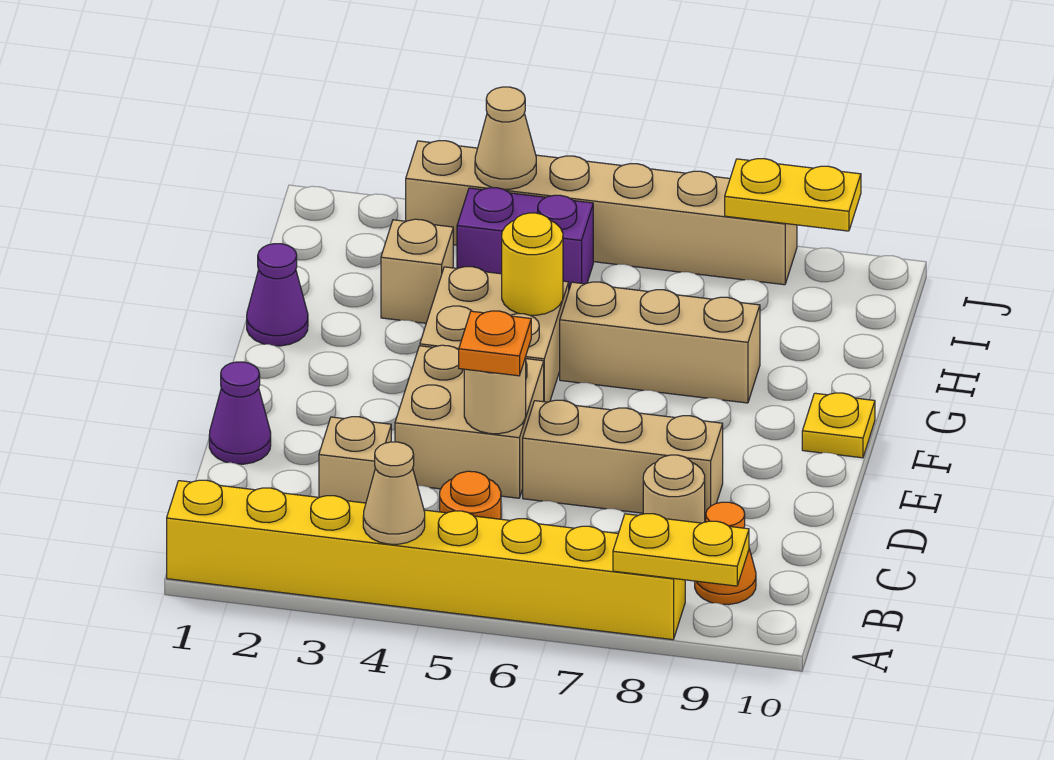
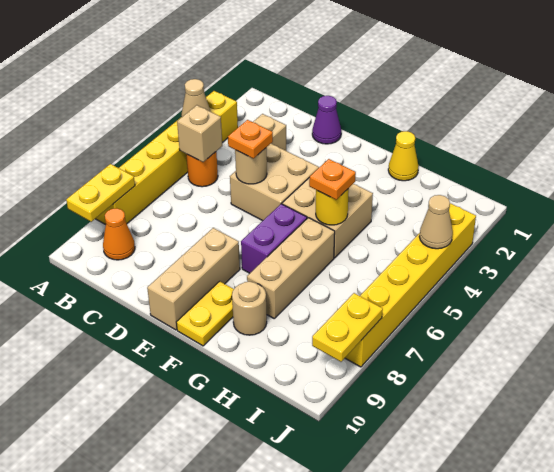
yellow 1x8 brick [167,480,685,640] -> yellow 1x6 brick [96,91,238,225]
tan 1x1 round brick [643,455,705,523] -> tan 1x1 round brick moved to [232,282,267,335]
tan 1x3 brick [523,400,723,521] -> tan 1x3 brick moved to [147,228,240,330]
yellow 1x1 plate [802,393,875,458] -> yellow 1x2 plate [176,281,234,346]
purple 1x1 cone [247,244,308,346] -> yellow 1x1 cone [388,131,419,181]
none -> orange 1x1 plate [309,159,356,200]
tan 1x1 brick [381,219,453,323] -> tan 1x1 brick moved to [177,105,222,162]
purple 1x2 brick [457,188,593,289] -> purple 1x2 brick moved to [241,204,307,273]
tan 1x6 brick [406,141,797,285] -> yellow 1x6 brick [345,203,476,367]

